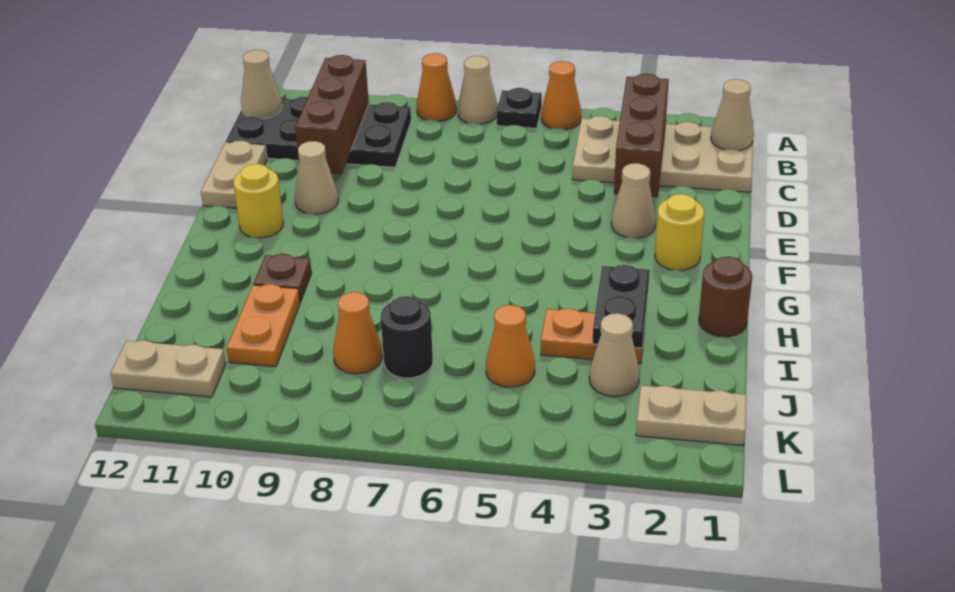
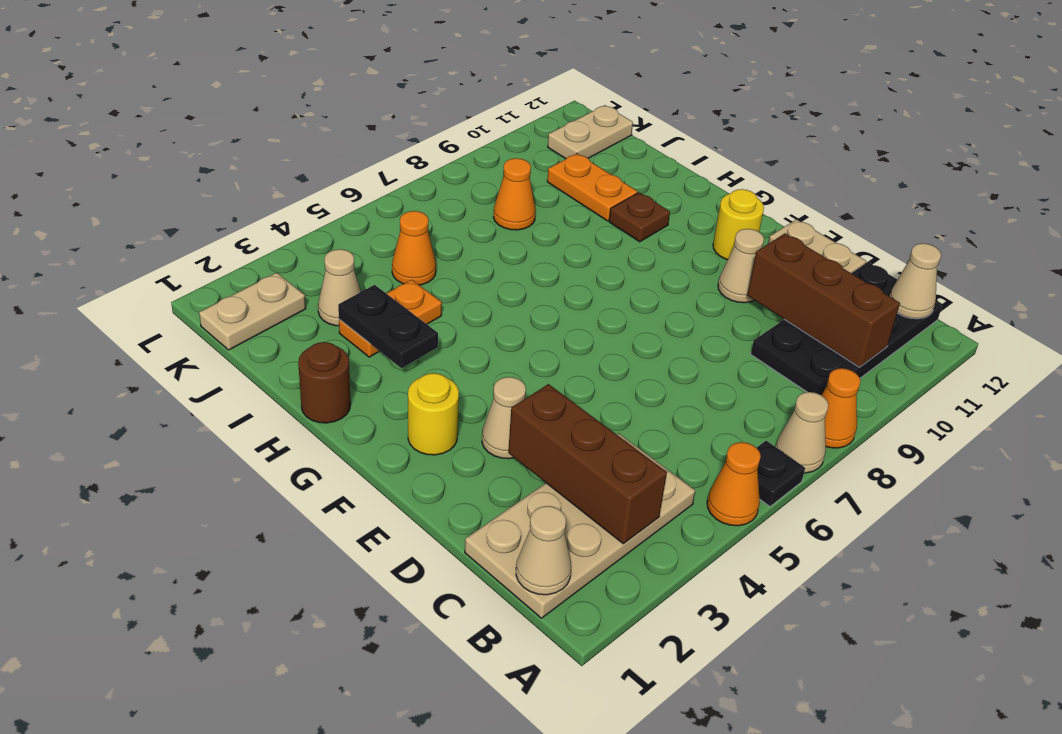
black 1x1 round brick [381,296,433,378] -> none

